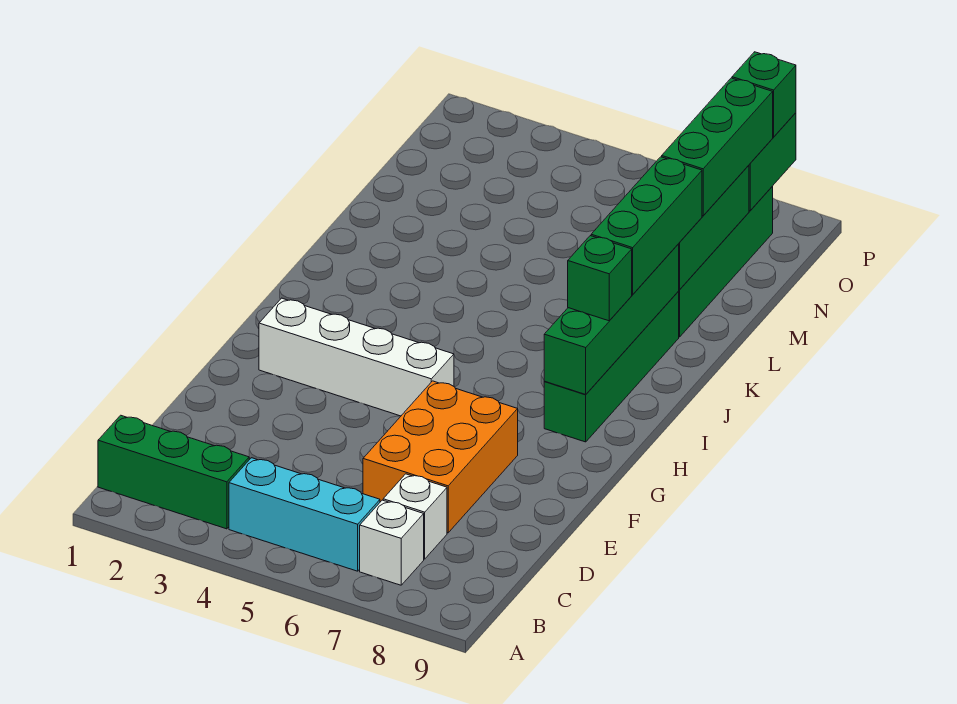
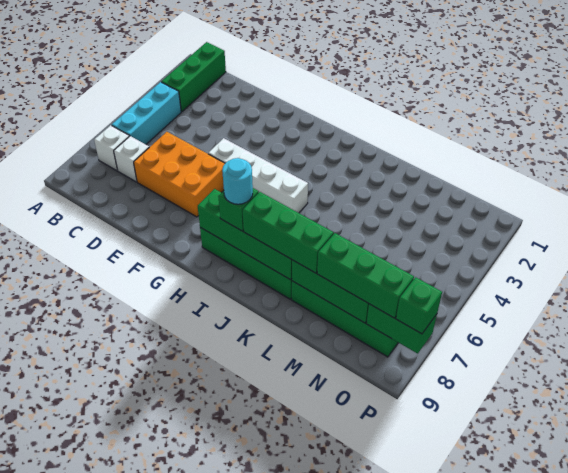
white 1x4 brick [259,298,454,416] -> white 1x4 brick turned to [208,138,308,213]
none -> cyan 1x1 round brick [222,158,253,204]

